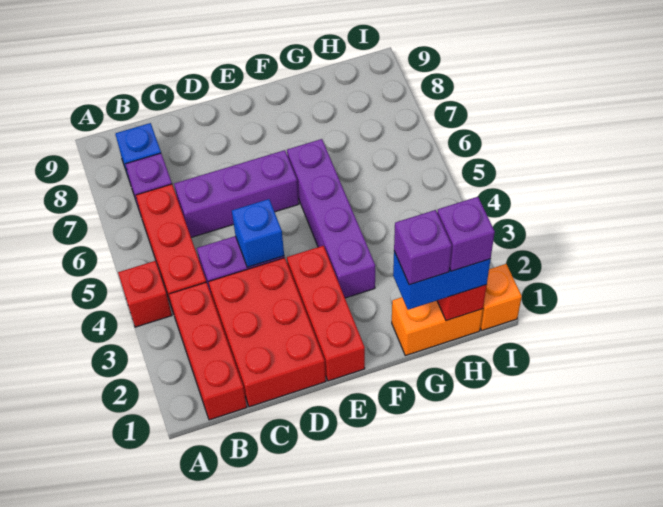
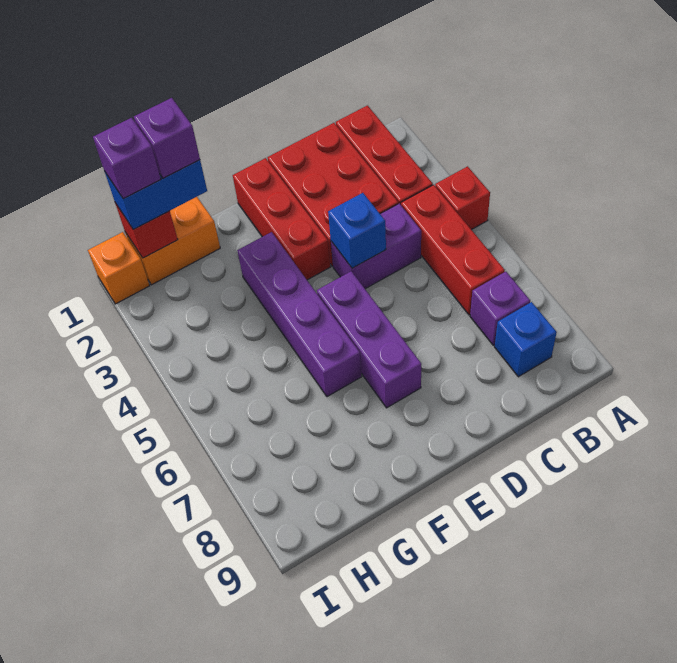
purple 1x3 brick [174,150,299,237] -> purple 1x3 brick turned to [317,271,421,408]

